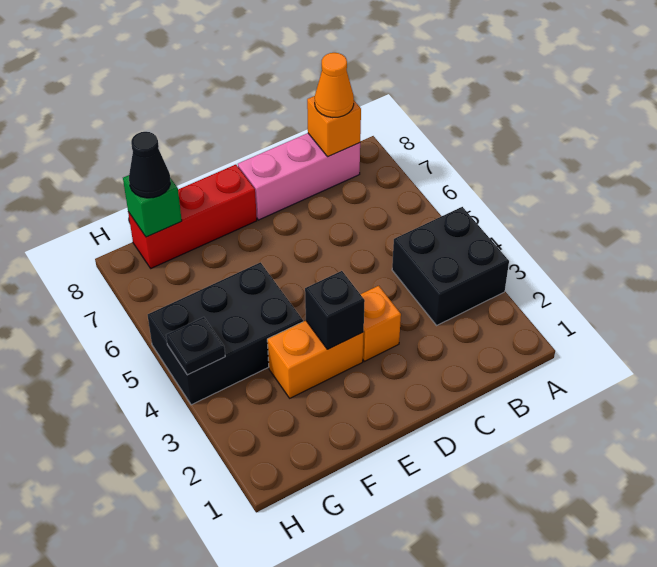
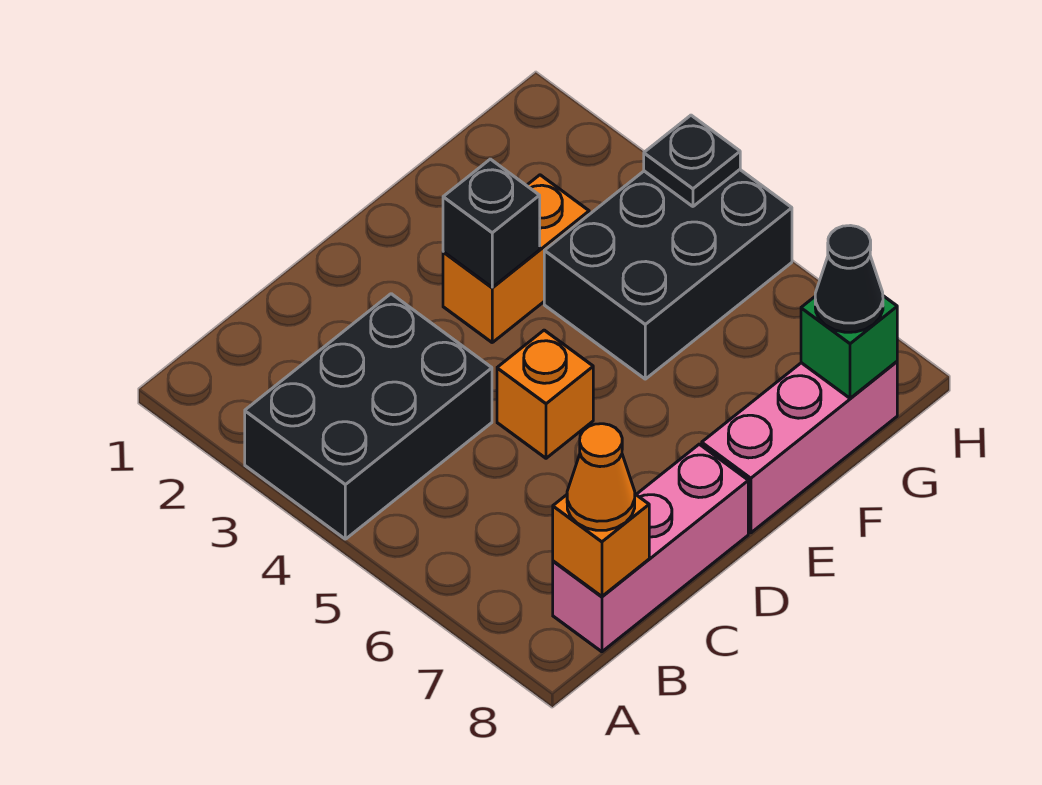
black 2x2 brick [392,207,509,325] -> black 2x3 brick [245,294,492,539]
orange 1x1 brick [360,286,401,361] -> orange 1x1 brick moved to [497,330,593,458]
red 1x3 brick [128,165,257,268] -> pink 1x3 brick [702,362,897,533]

